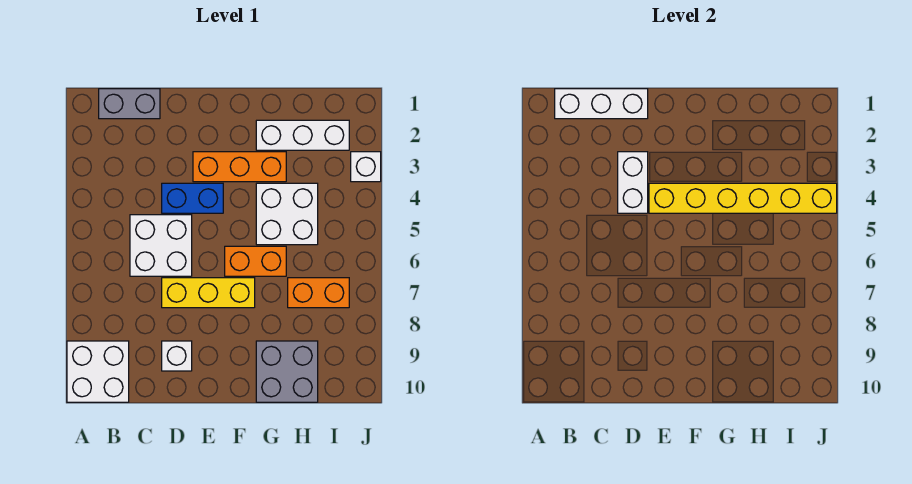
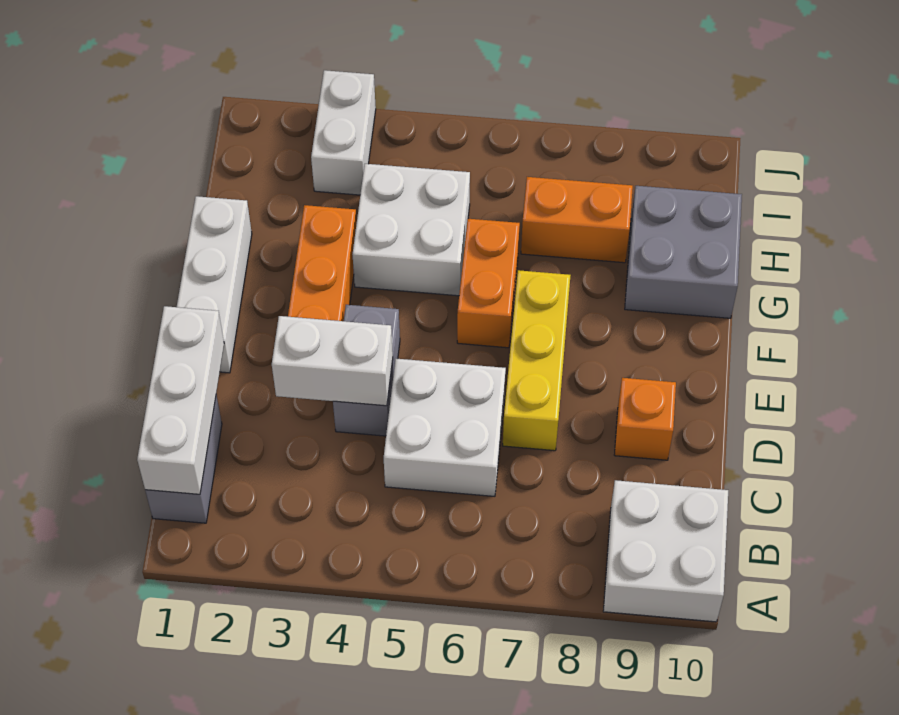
blue 1x2 brick [162,183,223,213] -> grey 1x2 brick [333,305,400,436]
white 1x1 brick [162,341,192,371] -> orange 1x1 brick [615,378,676,460]
yellow 1x6 brick [649,183,837,213] -> none
white 1x3 brick [256,120,349,150] -> white 1x3 brick moved to [177,196,252,373]
orange 1x2 brick [288,278,349,308] -> orange 1x2 brick turned to [521,177,633,263]
white 1x1 brick [351,152,381,182] -> white 1x2 brick [311,70,376,195]

